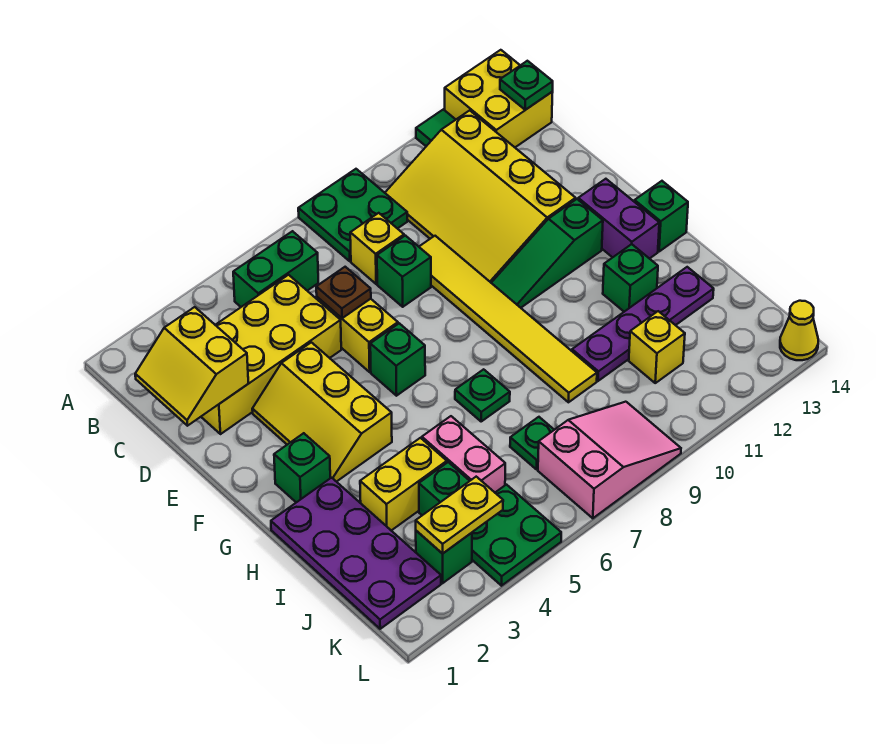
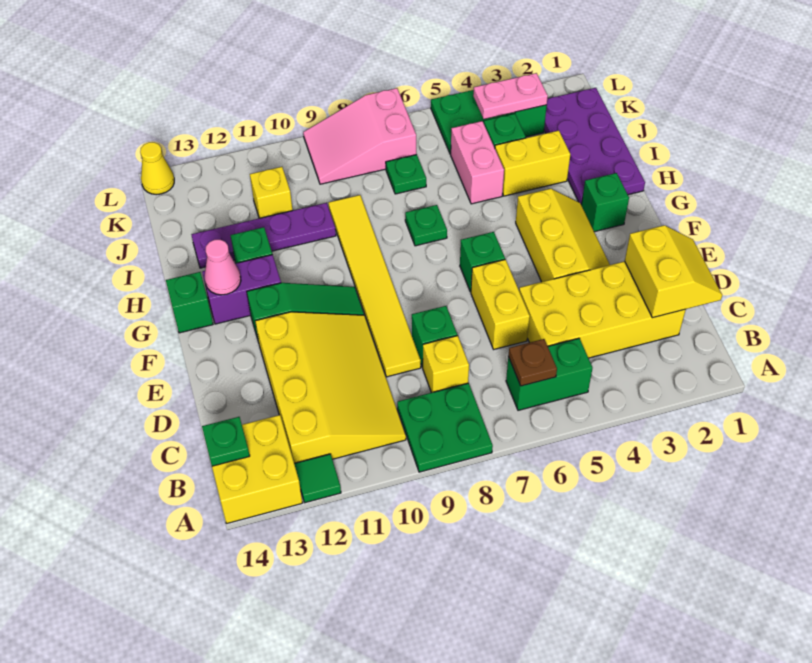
brown 1x1 plate [316,267,371,318] -> brown 1x1 plate moved to [508,339,557,386]
purple 1x2 brick [578,179,659,259] -> purple 1x2 brick turned to [202,255,281,324]
none -> pink 1x1 cone [205,240,241,295]
yellow 1x2 plate [416,477,503,554] -> pink 1x2 plate [473,73,548,119]

